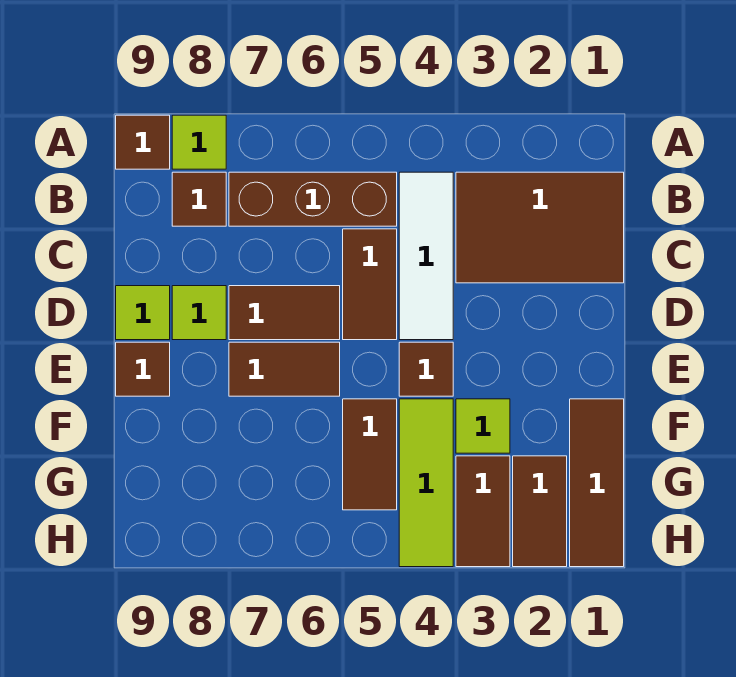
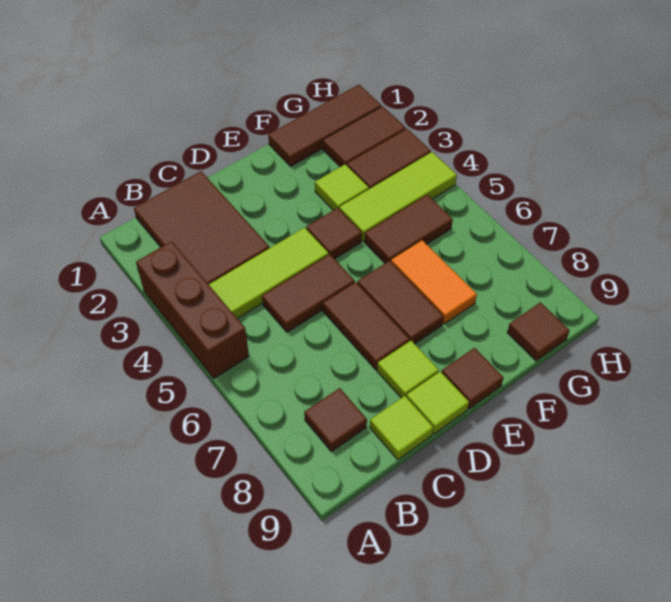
lime 1x1 tile [172,115,226,169] -> lime 1x1 tile moved to [370,396,433,460]
brown 1x1 tile [116,115,170,169] -> brown 1x1 tile moved to [507,302,570,361]
white 1x3 tile [399,172,453,340] -> lime 1x3 tile [209,228,329,318]
brown 1x3 brick [229,172,397,226] -> brown 1x3 brick moved to [136,241,249,378]
none -> orange 1x2 tile [391,240,477,324]

